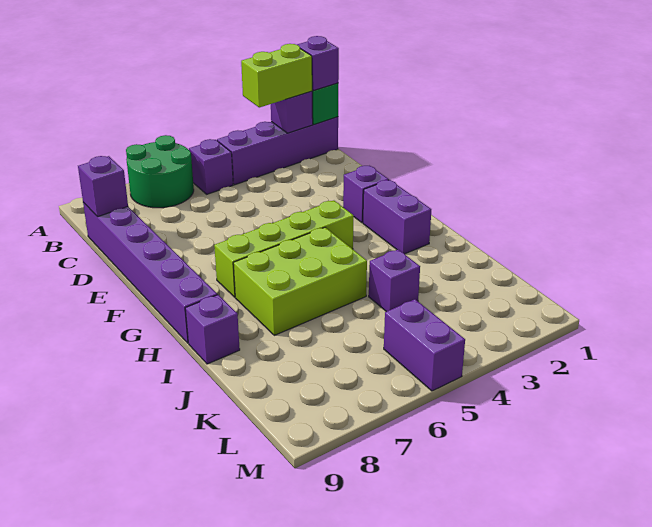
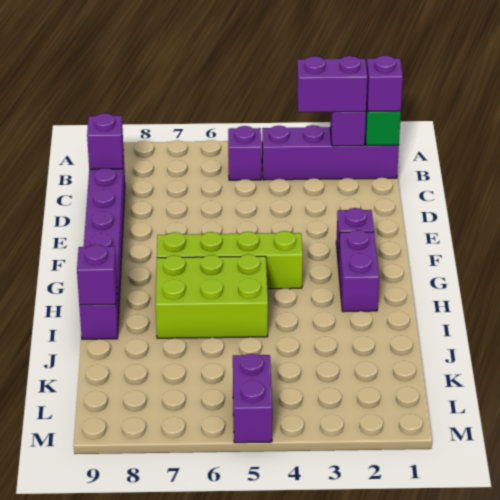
green 2x2 round brick [126,135,194,208] -> none
lime 1x2 brick [241,44,312,108] -> purple 1x2 brick [297,56,368,112]
purple 1x1 brick [369,250,420,312] -> purple 1x1 brick moved to [77,245,117,305]

